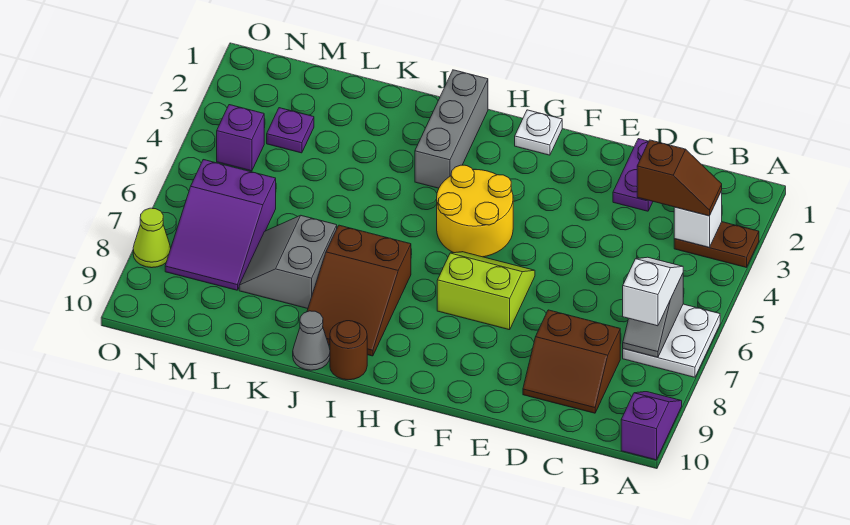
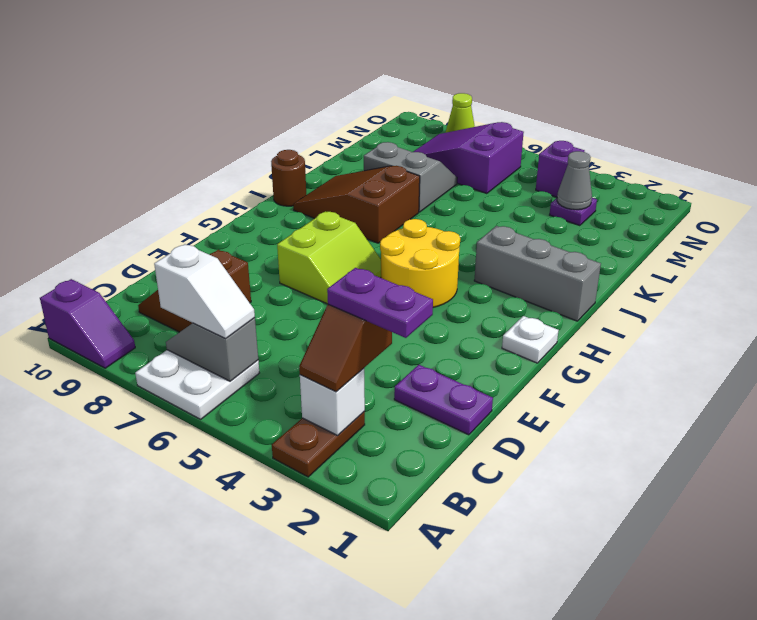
none -> purple 1x2 plate [327,268,433,338]
grey 1x1 cone [293,311,330,370] -> grey 1x1 cone moved to [557,151,592,210]

